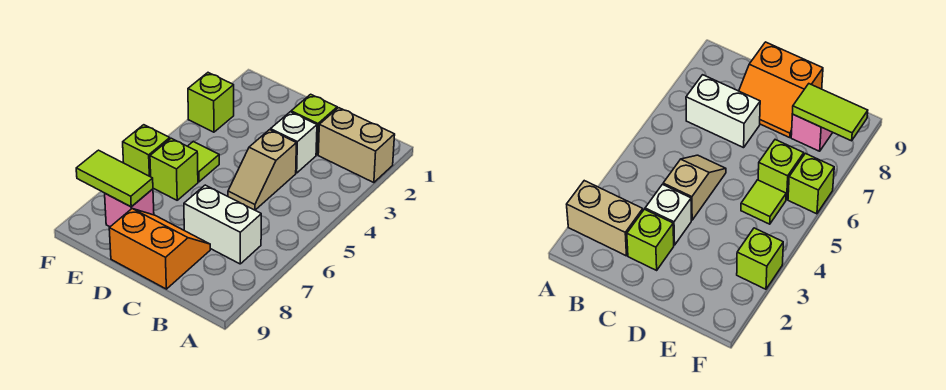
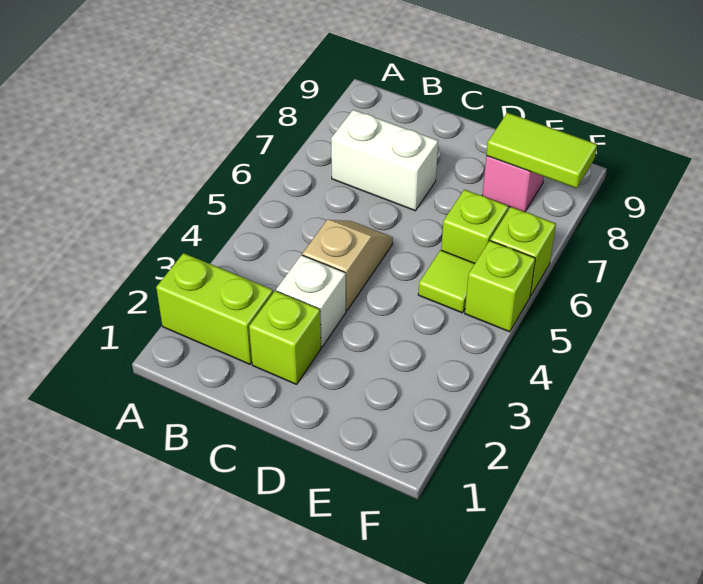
tan 1x2 brick [318,108,395,183] -> lime 1x2 brick [156,253,273,364]
orange 2x2 slope [109,209,210,289] -> none
lime 1x1 brick [188,73,234,132] -> lime 1x1 brick moved to [465,241,535,332]

